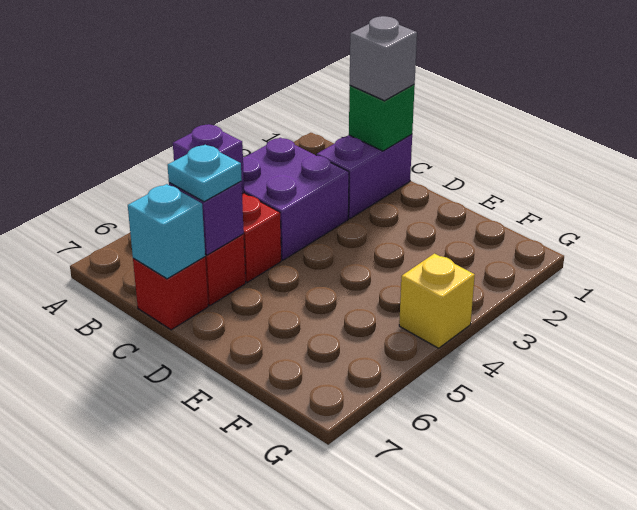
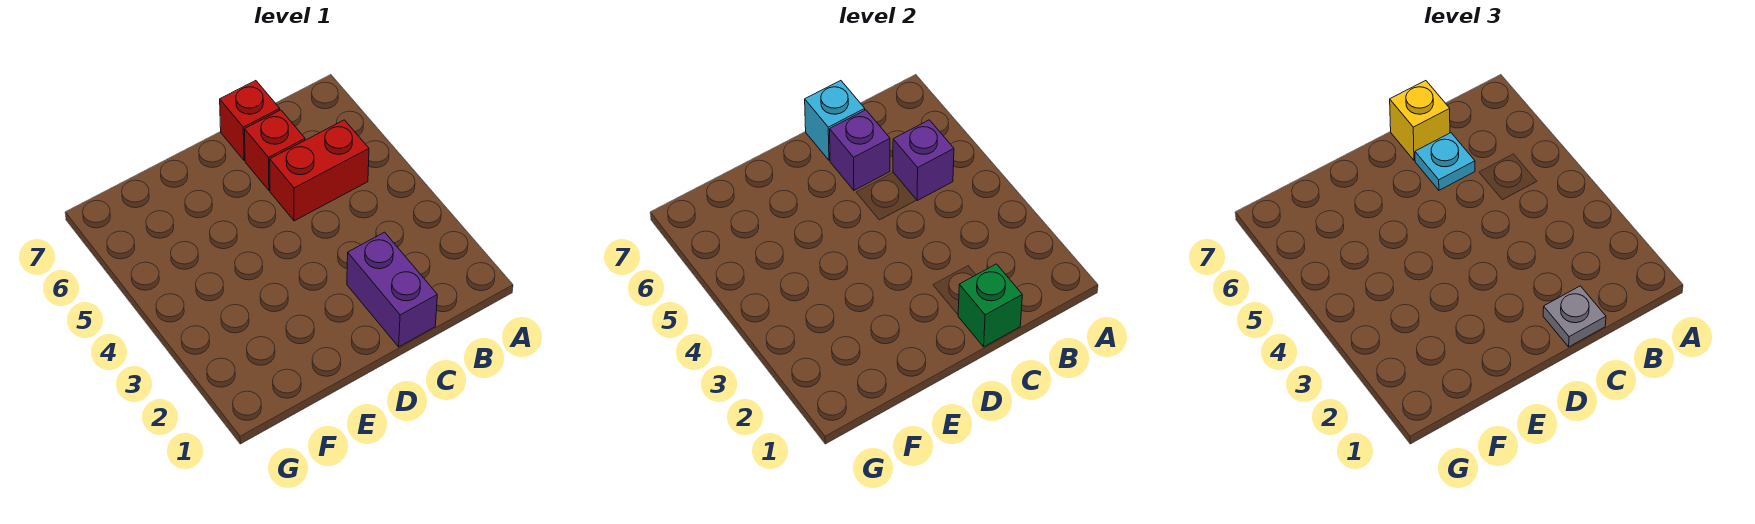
purple 2x2 brick [243,138,349,260] -> none
grey 1x1 brick [350,16,417,101] -> grey 1x1 plate [1543,286,1606,347]
yellow 1x1 brick [399,254,475,348] -> yellow 1x1 brick moved to [1390,81,1450,160]

